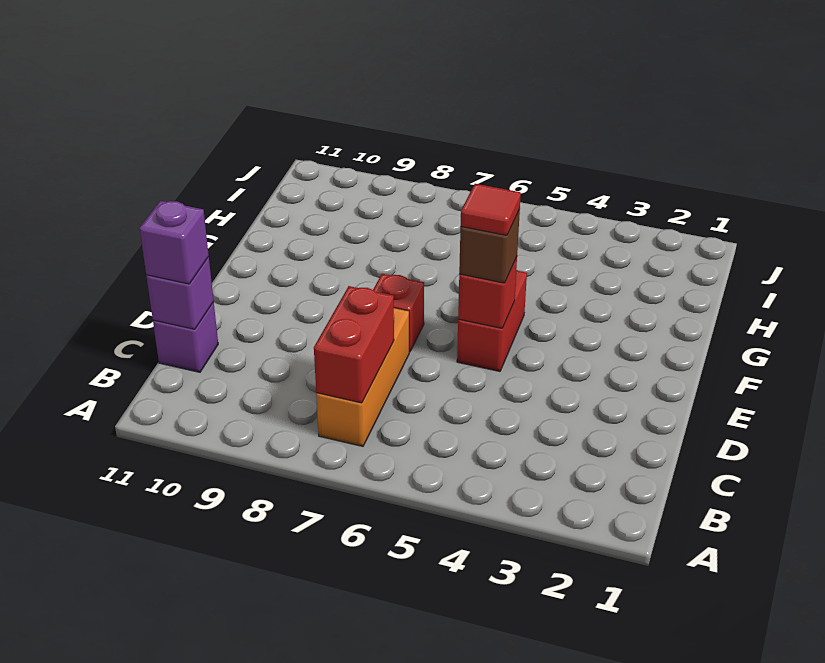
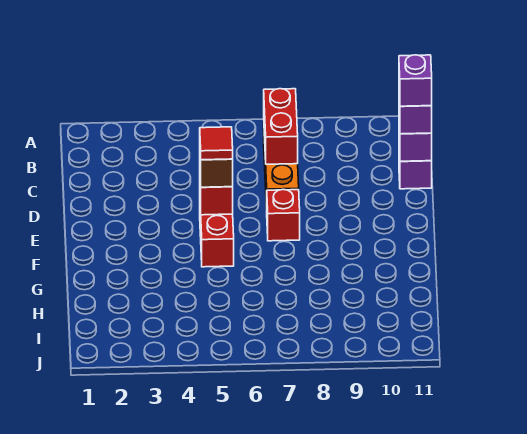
none -> purple 1x1 brick [399,55,432,106]

